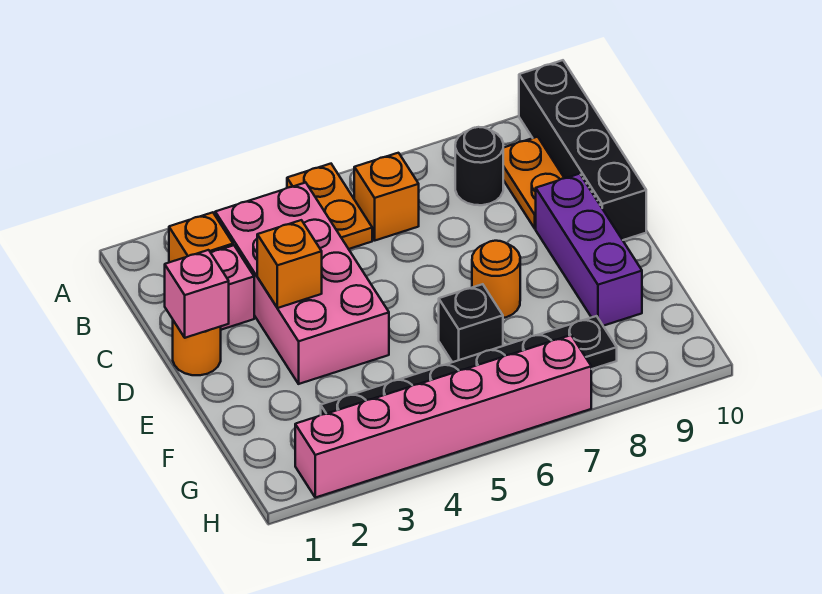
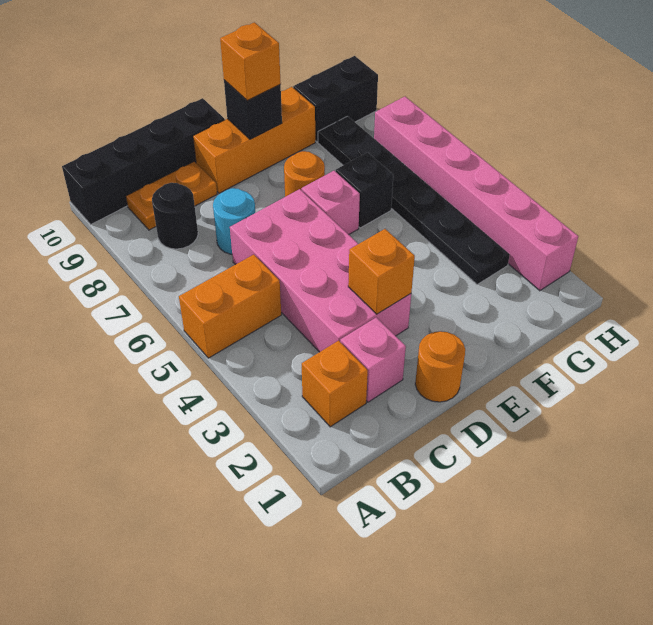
orange 1x2 plate [287,164,372,249] -> orange 1x2 brick [179,255,281,358]
pink 2x4 brick [215,183,389,384] -> pink 2x4 brick turned to [230,189,411,352]
orange 1x1 brick [354,153,419,240] -> orange 1x1 brick moved to [220,22,281,101]
none -> cyan 1x1 round brick [213,188,255,254]
pink 1x1 brick [165,250,229,338] -> pink 1x1 brick moved to [301,171,360,235]
purple 1x3 brick [536,174,642,326] -> orange 1x3 brick [193,87,315,193]
none -> black 1x1 brick [224,80,282,139]
none -> black 1x2 brick [293,56,378,142]

